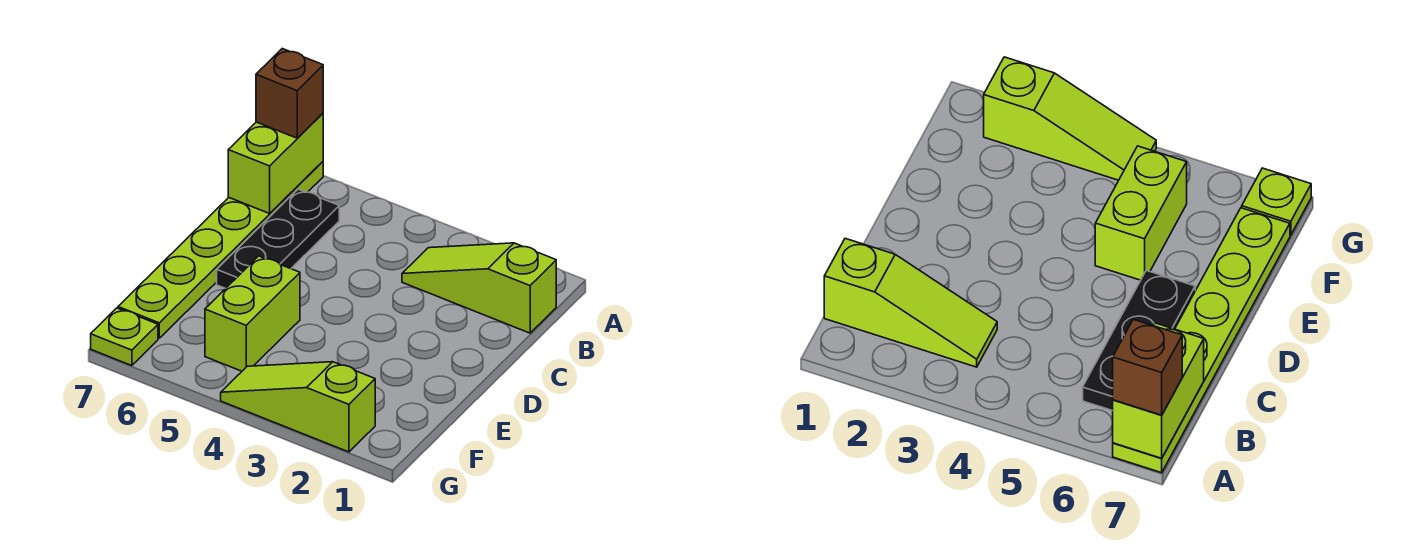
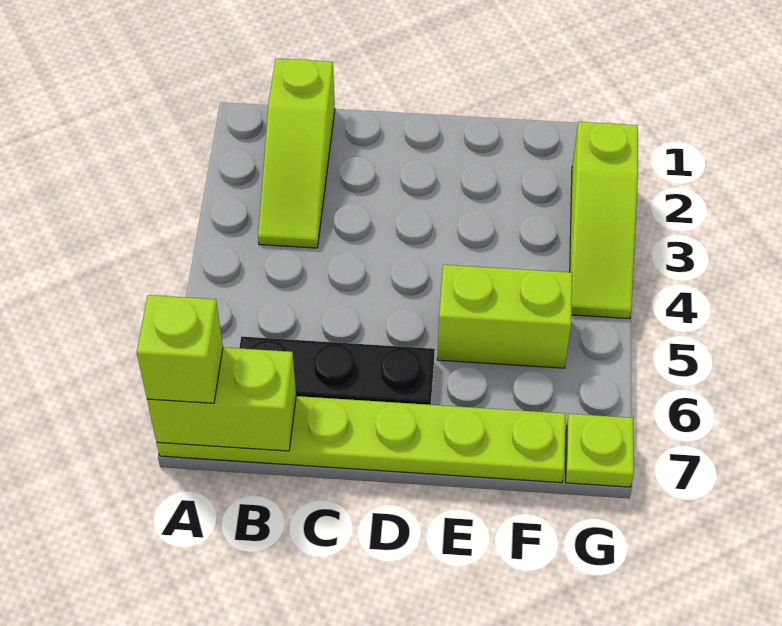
brown 1x1 brick [256,49,323,138] -> lime 1x1 brick [137,295,223,403]

